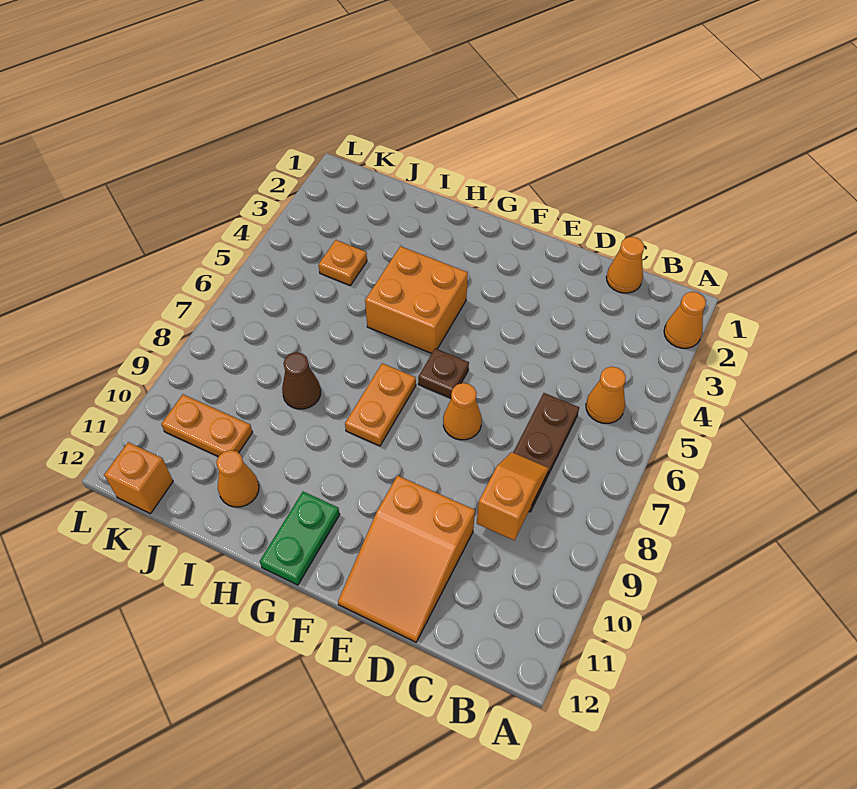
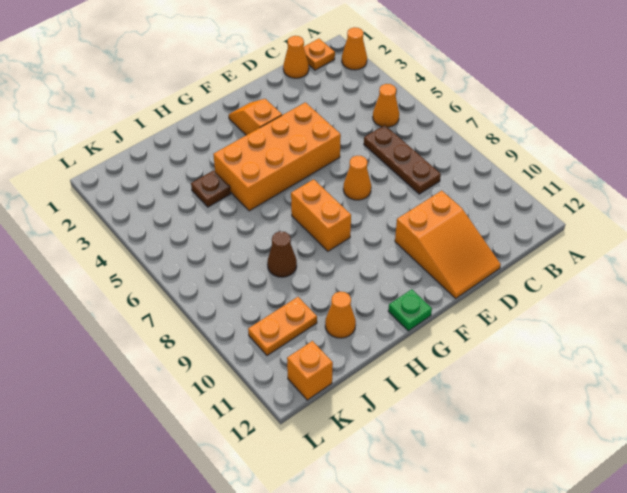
orange 1x2 slope [477,452,549,540] -> orange 1x2 slope moved to [229,99,282,135]
brown 1x1 plate [418,348,469,398] -> brown 1x1 plate moved to [191,170,231,207]
orange 2x2 brick [365,246,468,353] -> orange 2x4 brick [213,102,341,211]
orange 1x2 plate [345,363,416,446] -> orange 1x2 brick [291,179,351,251]
green 1x2 plate [260,492,340,585] -> green 1x1 plate [388,289,432,331]
orange 1x1 plate [319,240,367,285] -> orange 1x1 plate moved to [304,39,335,70]

